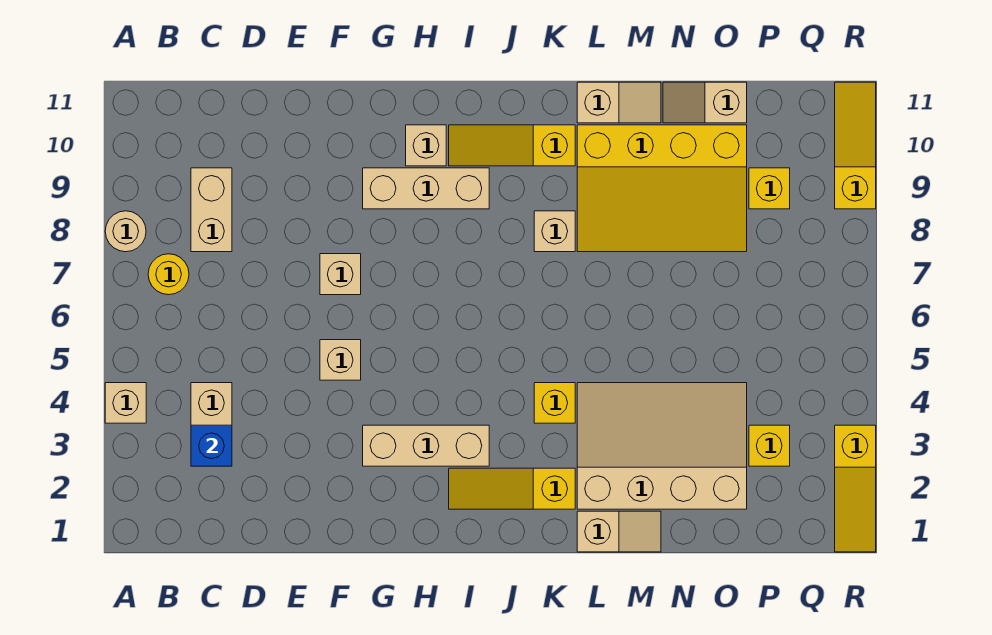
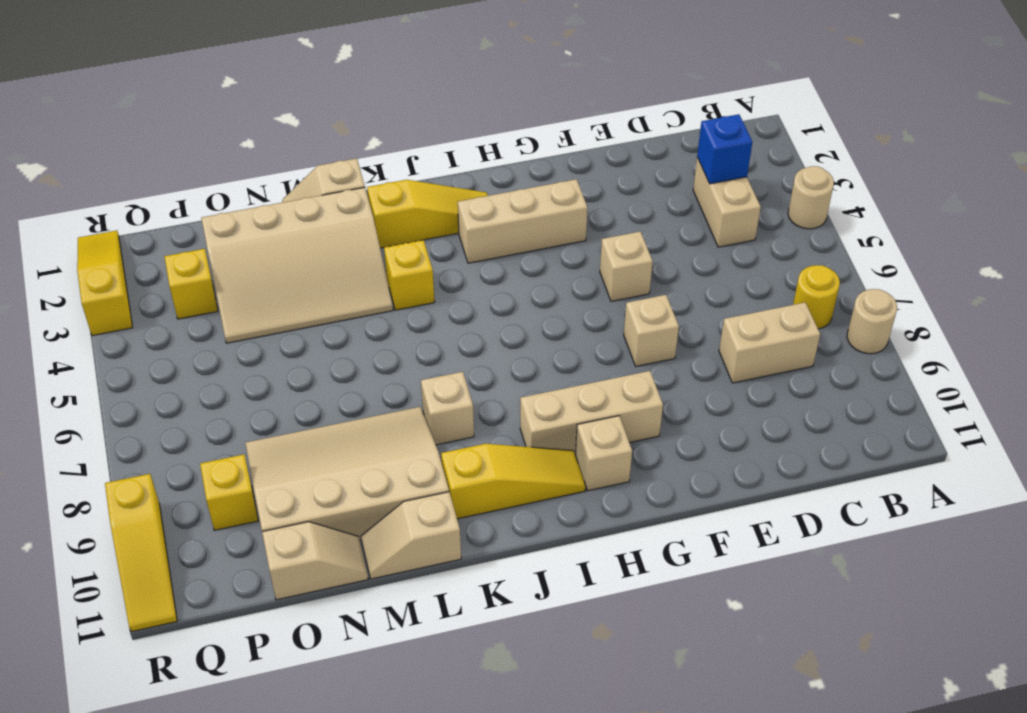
tan 1x1 brick [105,383,146,423] -> tan 1x1 round brick [788,166,834,229]
tan 1x2 brick [191,168,232,252] -> tan 1x2 brick turned to [719,303,820,383]
yellow 3x4 slope [577,125,747,252] -> tan 3x4 slope [245,407,449,540]

